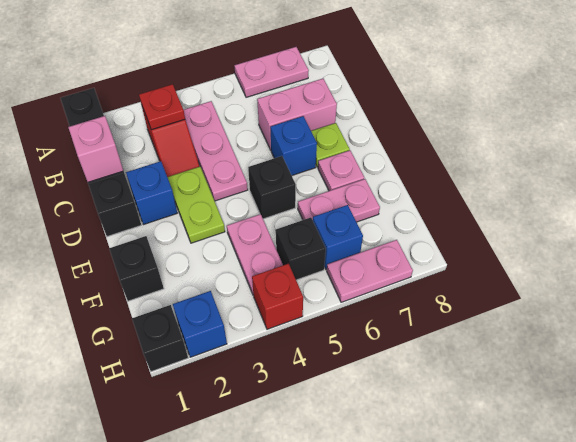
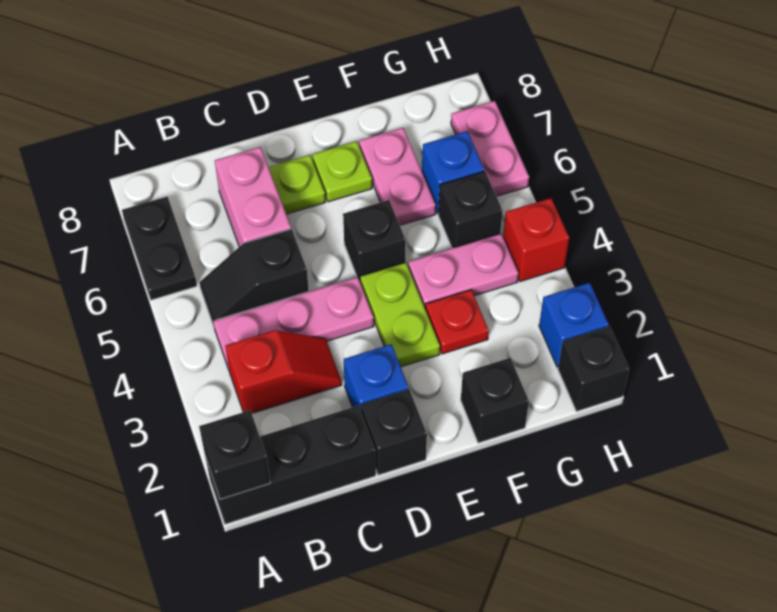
none -> black 1x1 brick [199,410,270,499]
pink 1x2 plate [234,47,309,97] -> black 1x2 plate [122,197,197,300]
red 1x1 plate [139,84,185,130] -> red 1x1 plate moved to [425,290,489,354]
none -> black 1x2 slope [199,229,309,326]
pink 1x1 brick [68,116,123,182] -> none
lime 1x2 plate [167,167,225,243] -> lime 1x2 plate turned to [360,262,440,367]
blue 1x1 brick [270,116,317,175] -> none
pink 1x1 plate [318,151,364,191] -> lime 1x1 plate [312,141,372,202]

